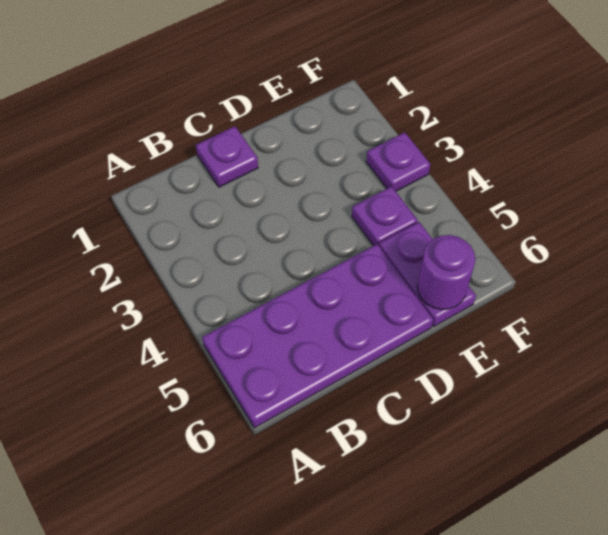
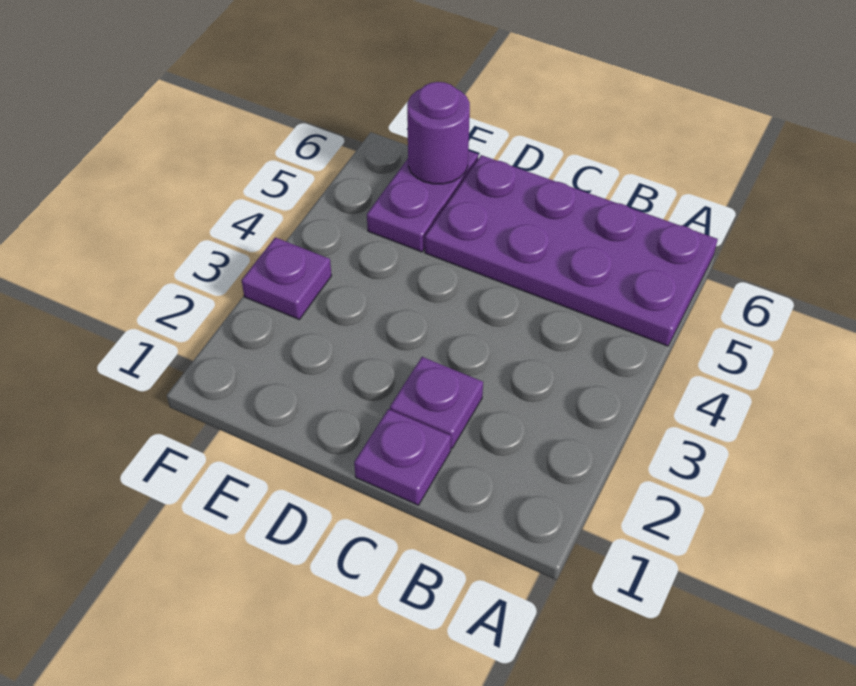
purple 1x1 plate [352,186,418,246] -> purple 1x1 plate moved to [390,357,483,449]

